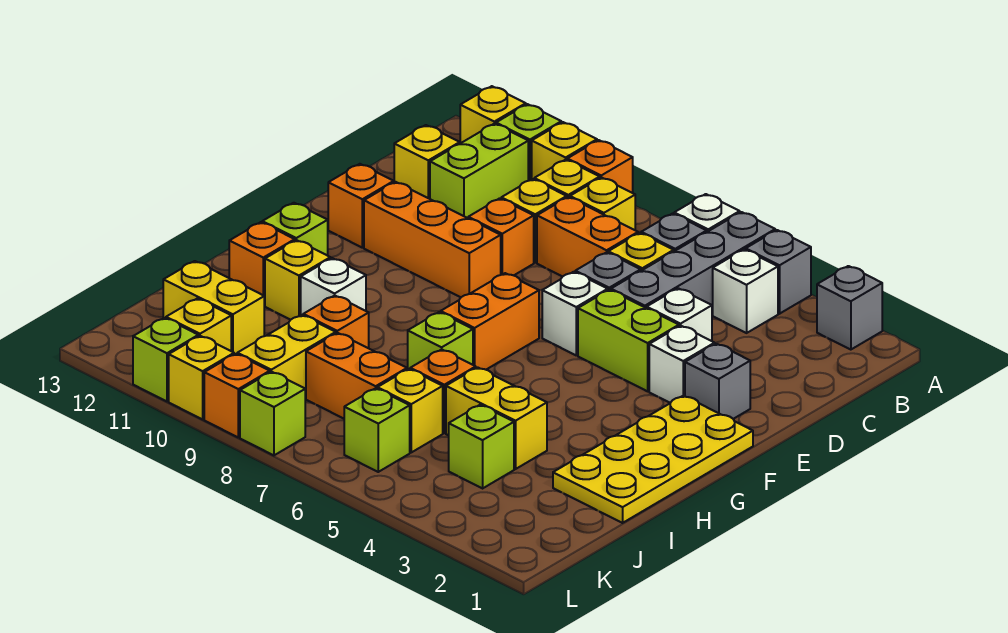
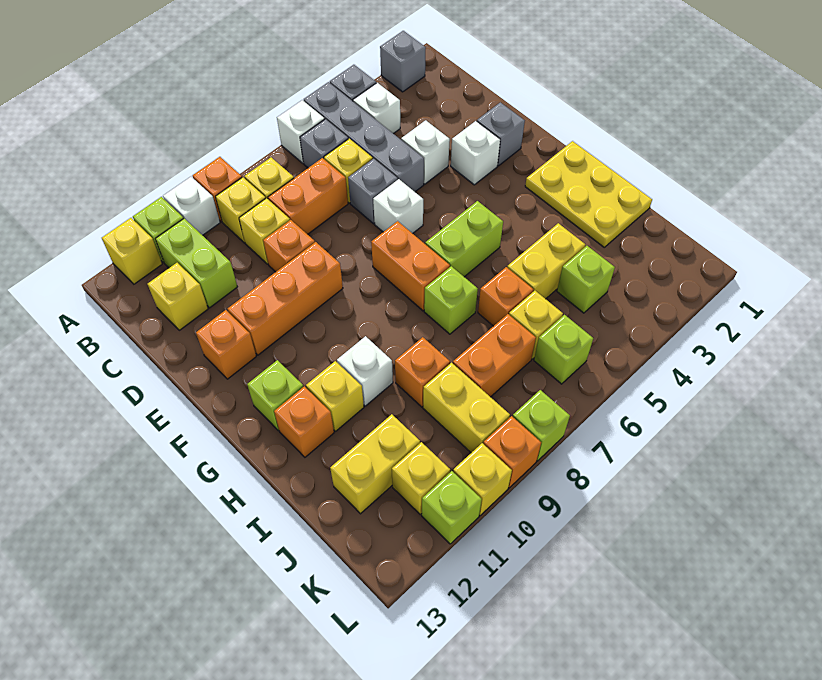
yellow 1x1 brick [532,122,597,179] -> white 1x1 brick [163,177,220,235]
lime 1x2 brick [578,290,679,391] -> lime 1x2 brick moved to [425,201,503,277]
yellow 2x4 plate [553,396,753,523] -> yellow 2x3 plate [525,141,652,247]

